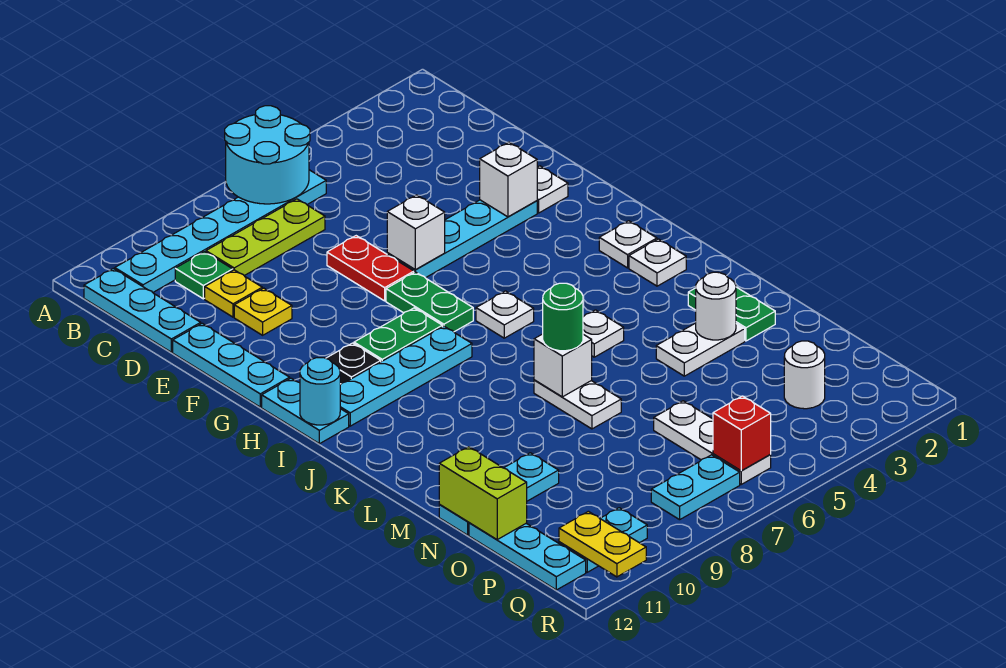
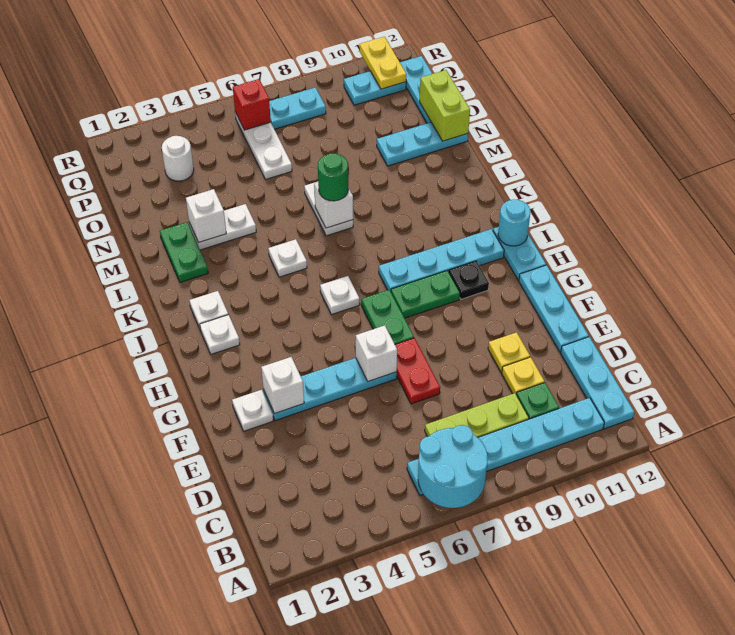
white 1x1 round brick [696,272,736,340] -> white 1x1 brick [186,189,226,242]

